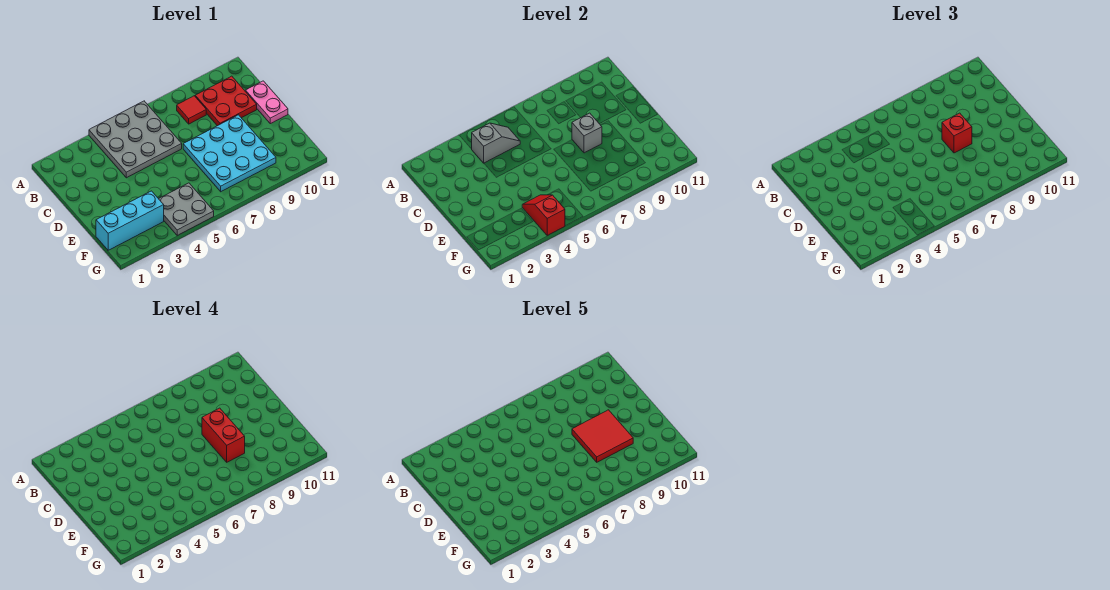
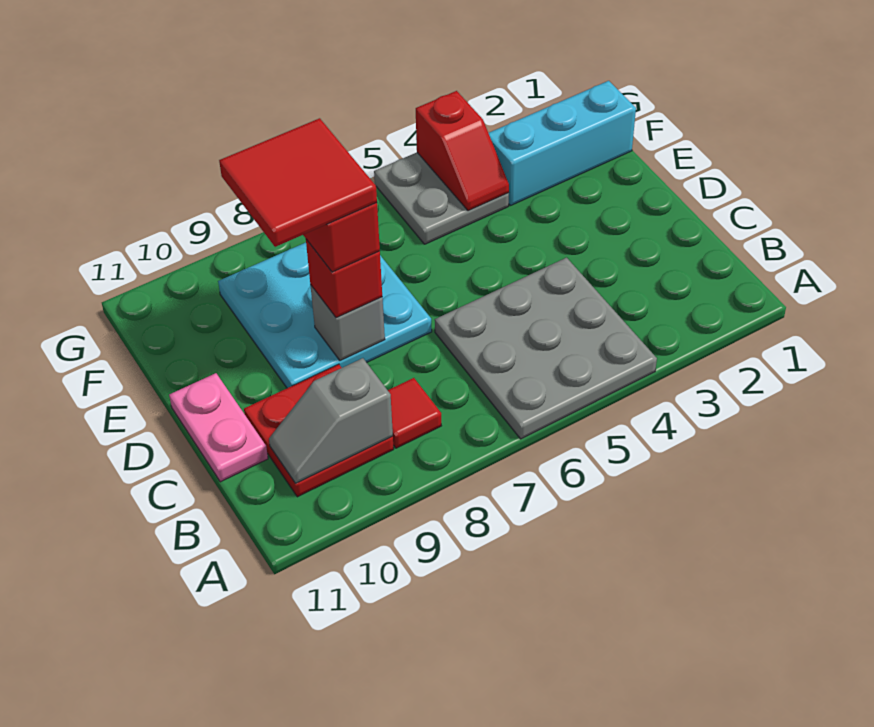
grey 1x2 slope [472,123,520,163] -> grey 1x2 slope moved to [269,358,393,483]

